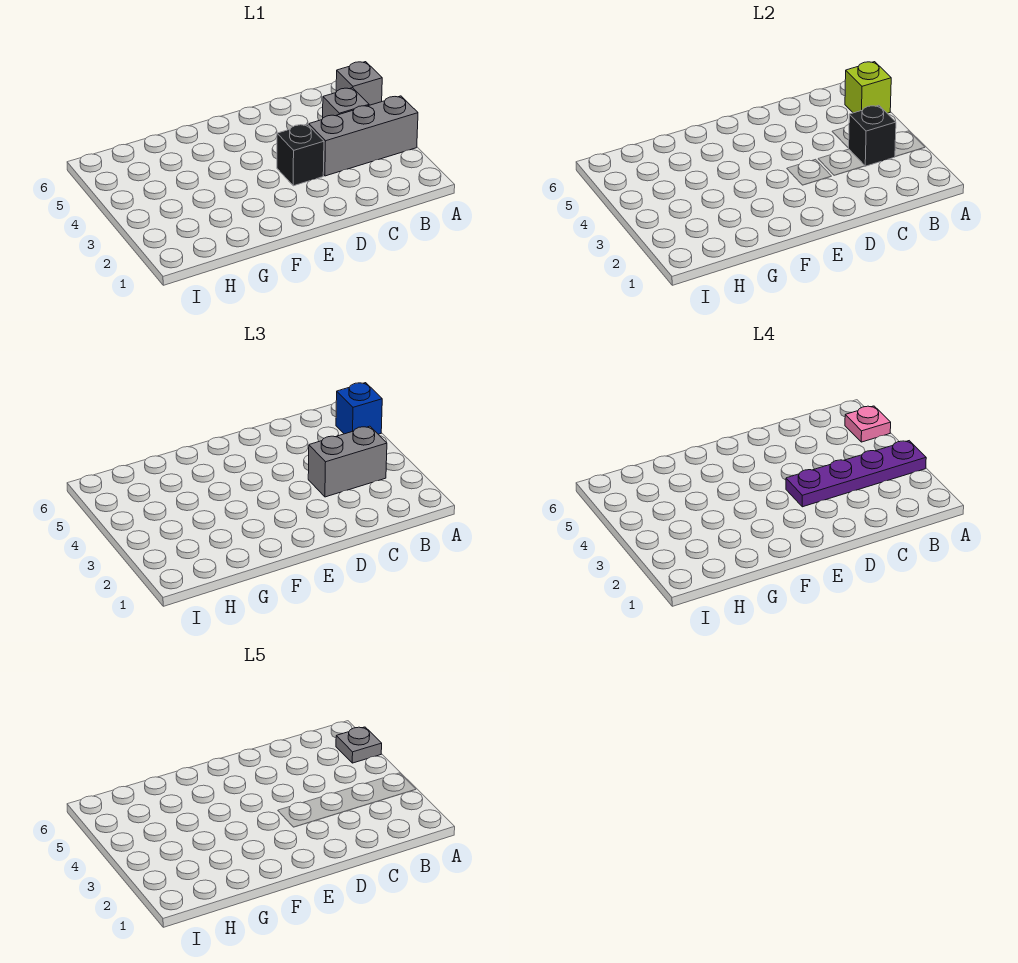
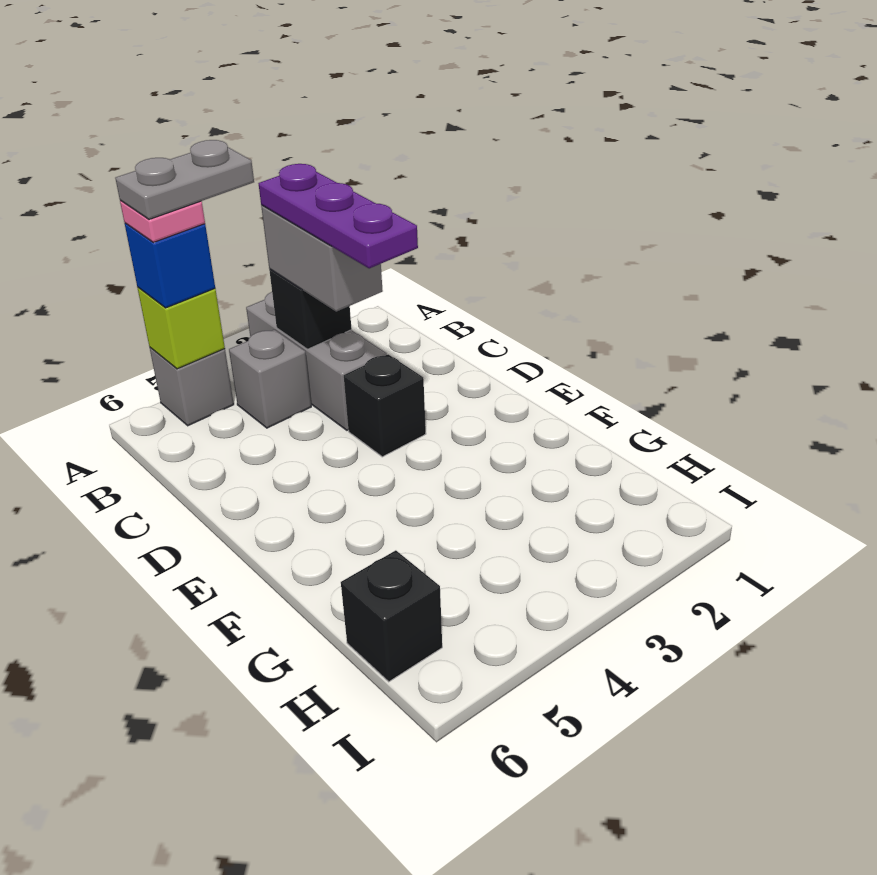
purple 1x4 plate [786,441,926,507] -> purple 1x3 plate [258,164,418,268]
grey 1x1 plate [336,727,382,763] -> grey 1x2 plate [115,140,254,219]
none -> black 1x1 brick [341,550,442,682]

